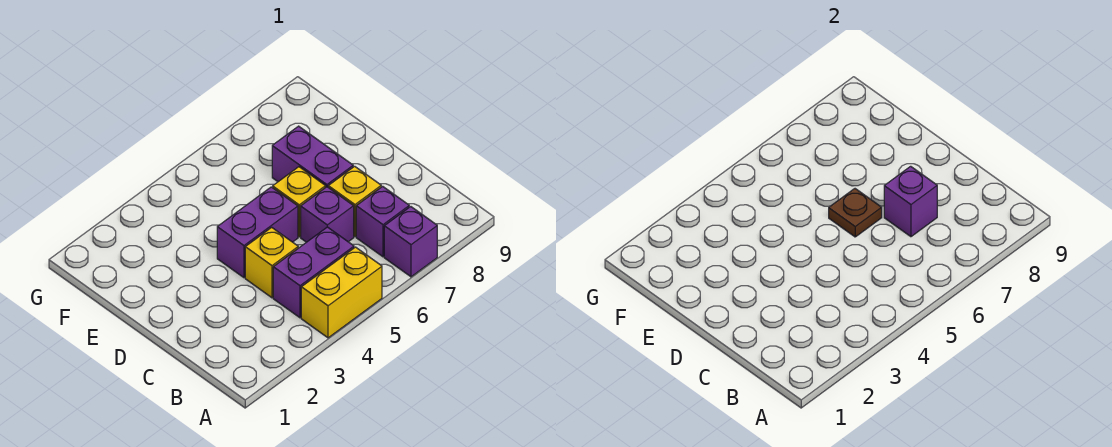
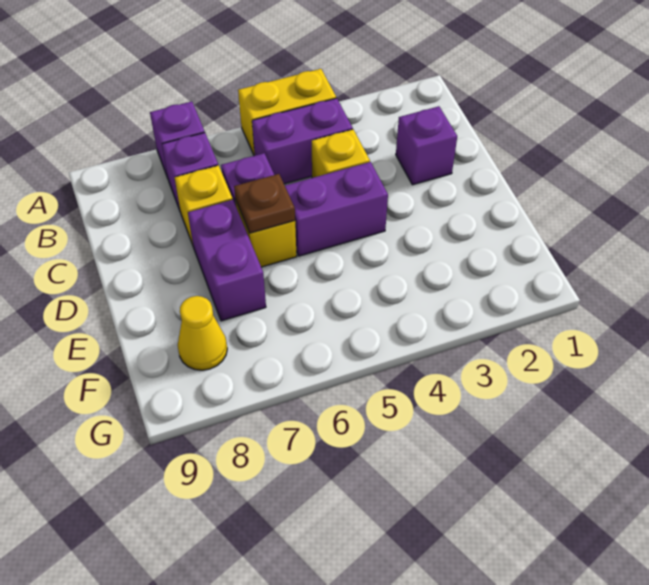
purple 1x1 brick [884,166,937,237] -> purple 1x1 brick moved to [396,106,457,185]
none -> yellow 1x1 cone [178,296,227,370]

